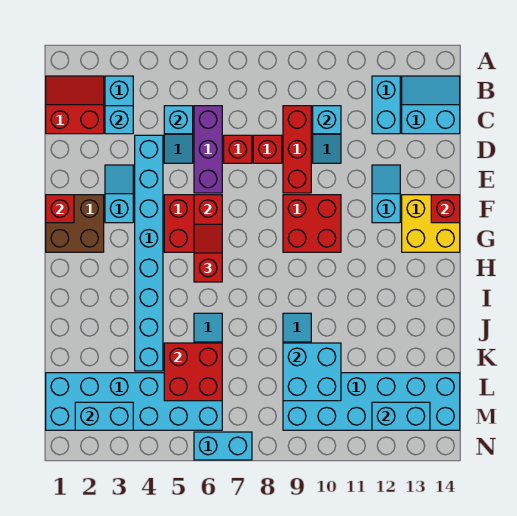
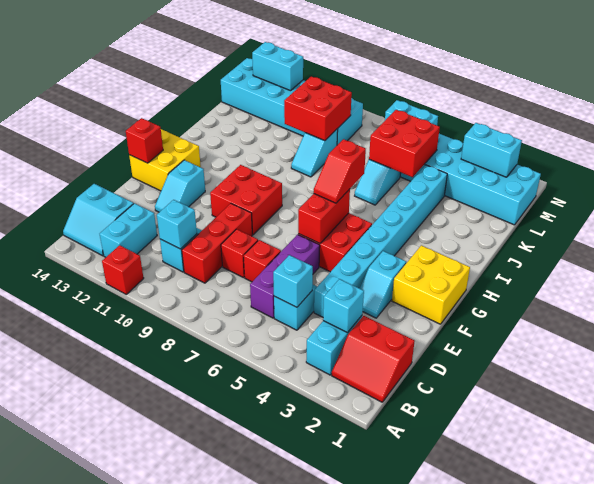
brown 2x2 brick [46,195,104,252] -> yellow 2x2 brick [392,245,470,324]
red 1x1 brick [46,195,74,223] -> red 1x1 brick moved to [102,245,144,294]
cyan 2x2 brick [283,343,341,401] -> red 2x2 brick [284,76,352,141]

